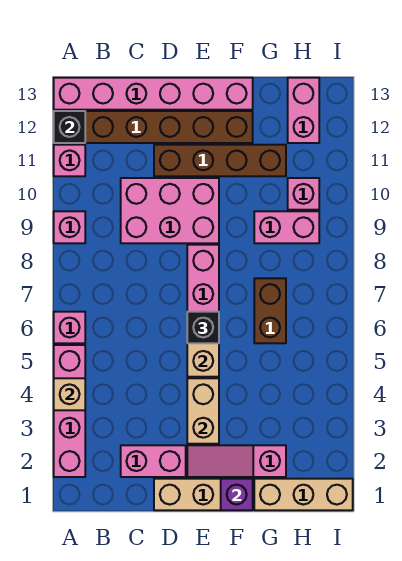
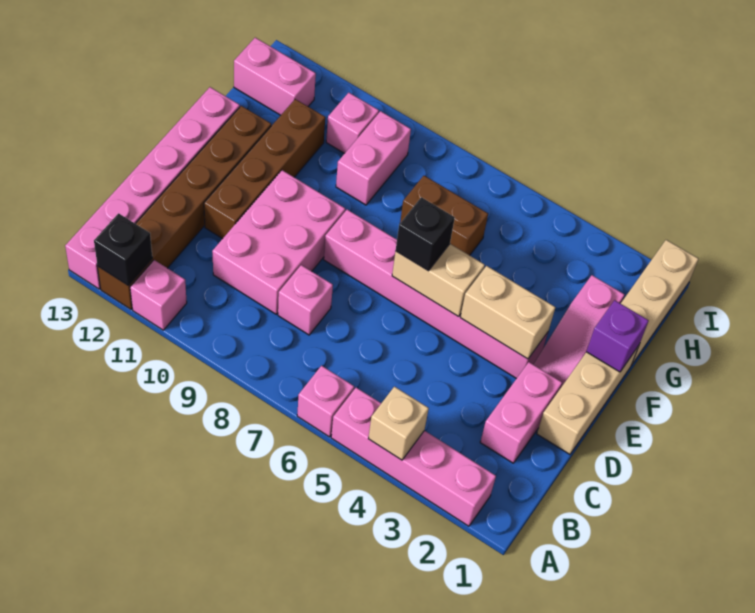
pink 1x1 brick [54,211,85,243] -> pink 1x1 brick moved to [278,265,333,335]

